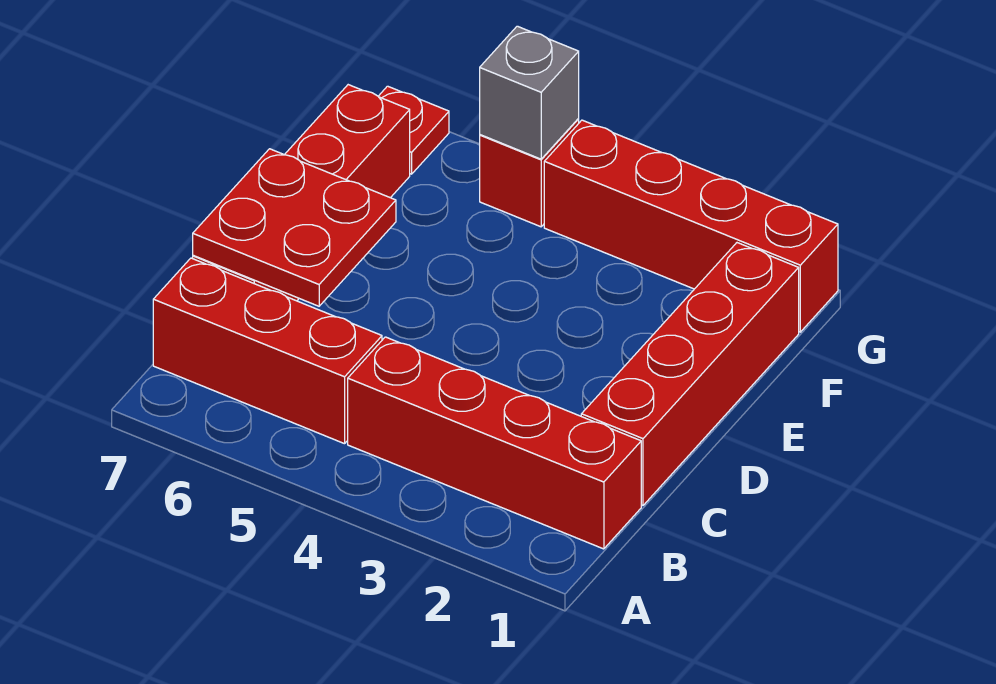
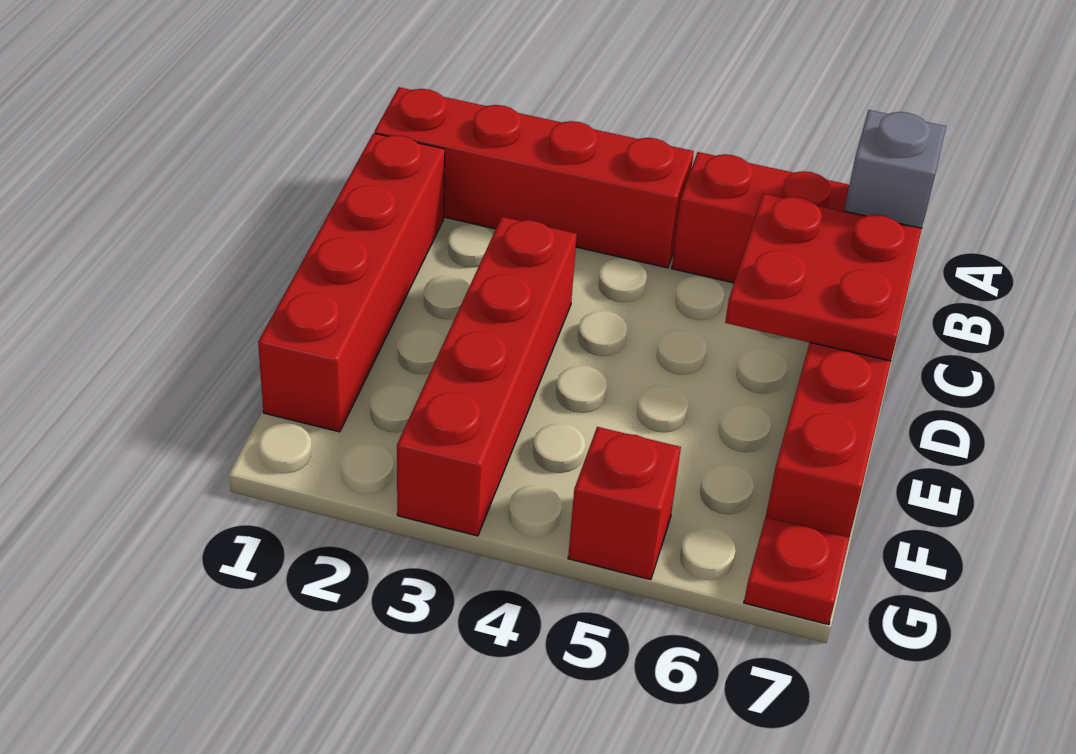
red 1x4 brick [544,120,838,332] -> red 1x4 brick turned to [397,217,577,536]
grey 1x1 brick [480,26,579,159] -> grey 1x1 brick moved to [844,110,946,228]

